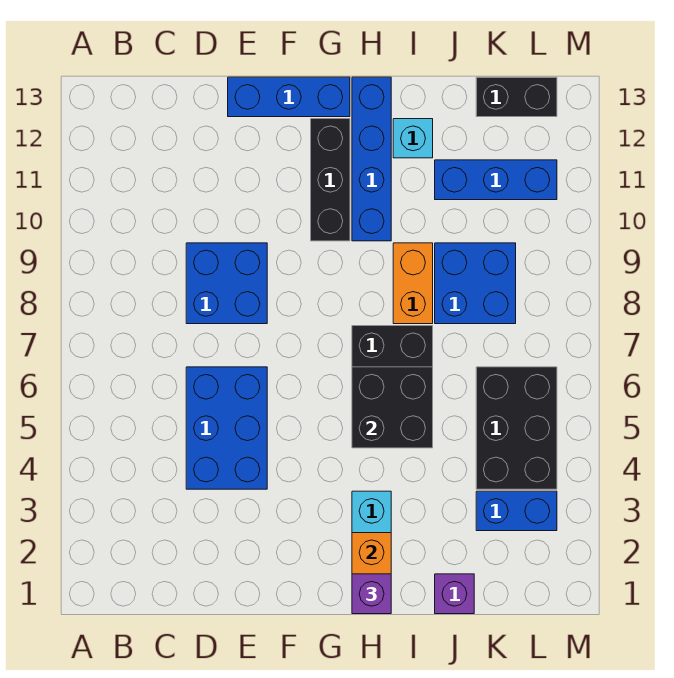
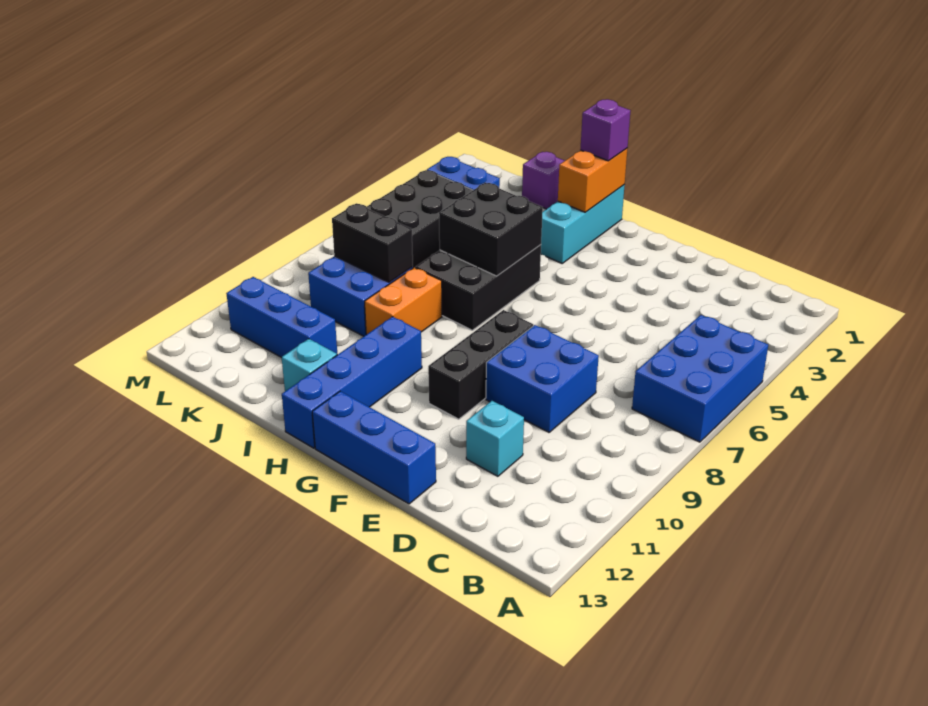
blue 2x3 brick [186,367,267,489] -> blue 2x3 brick moved to [632,315,768,442]
none -> cyan 1x1 brick [466,401,524,476]
black 1x3 brick [311,119,350,241] -> black 1x3 brick moved to [428,310,533,419]
black 1x2 brick [476,77,557,117] -> black 1x2 brick moved to [332,203,413,282]

